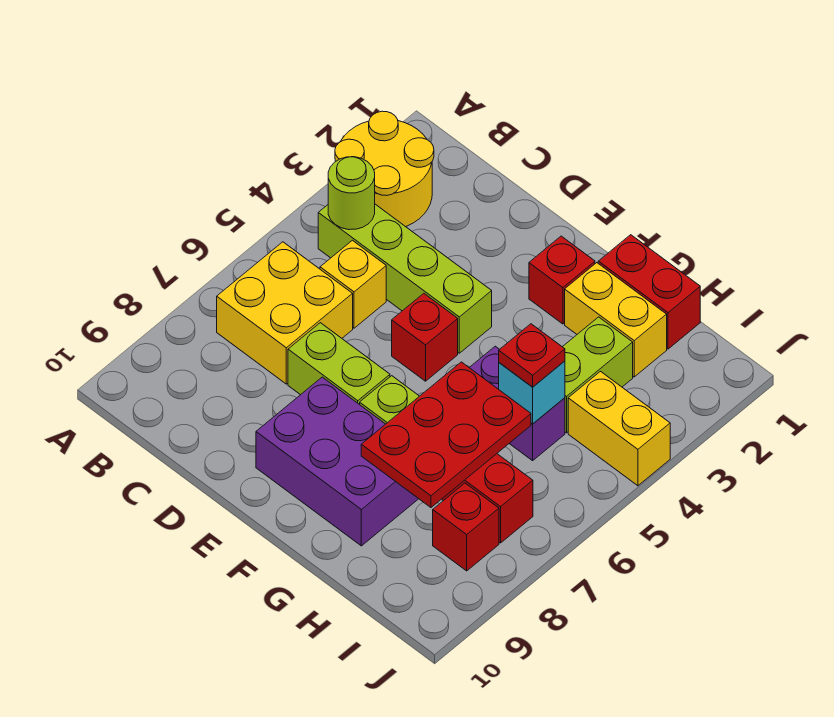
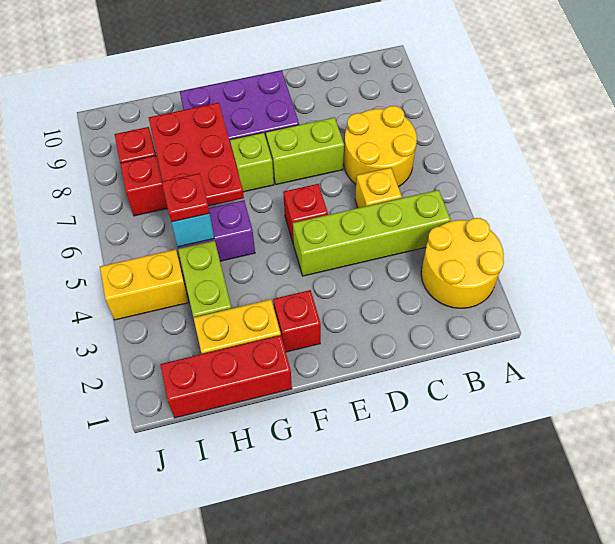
lime 1x1 round brick [328,157,375,230] -> none
yellow 2x2 brick [217,242,353,384] -> yellow 2x2 round brick [344,106,417,187]
red 1x2 brick [598,235,700,349] -> red 1x3 brick [160,335,292,418]

